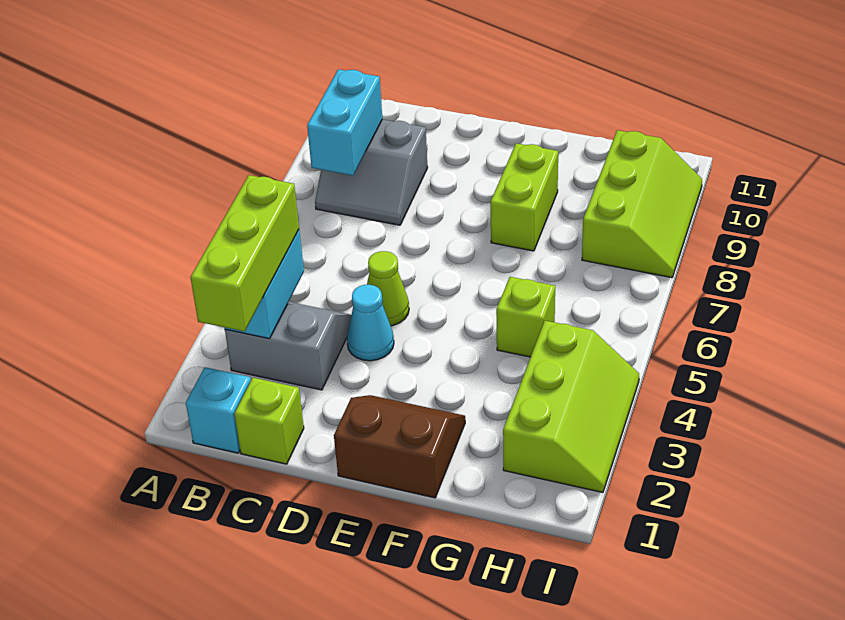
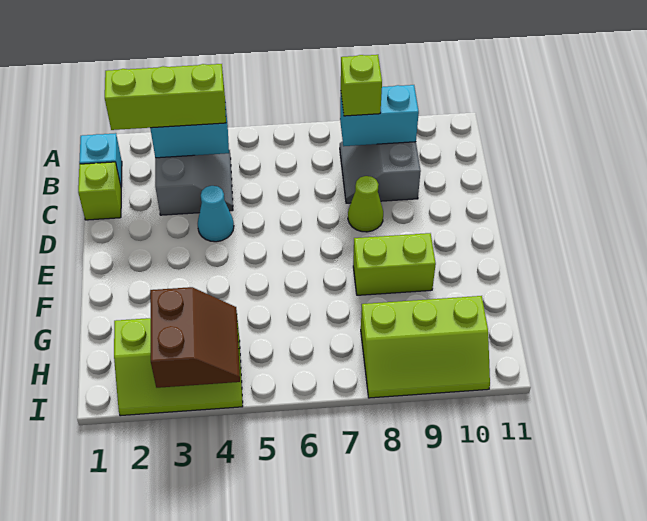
lime 1x1 cone [367,251,409,326] -> lime 1x1 cone moved to [348,176,383,232]
brown 2x2 slope [334,395,465,498] -> brown 2x2 slope moved to [150,287,240,388]
lime 1x1 brick [496,277,555,357] -> lime 1x1 brick moved to [341,55,382,116]

